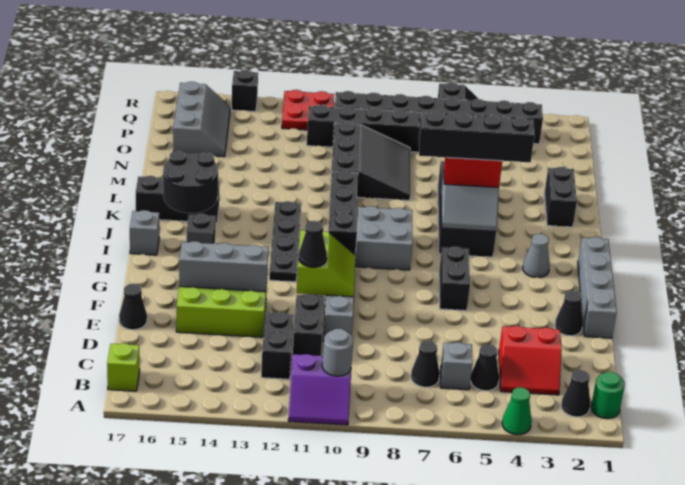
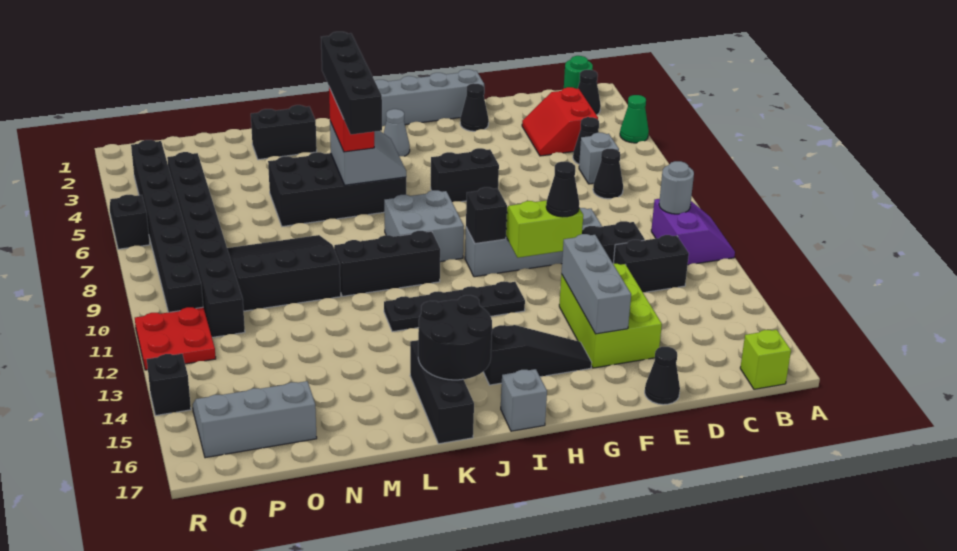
red 2x2 slope [499,326,562,395] -> red 2x2 slope turned to [522,87,598,156]

